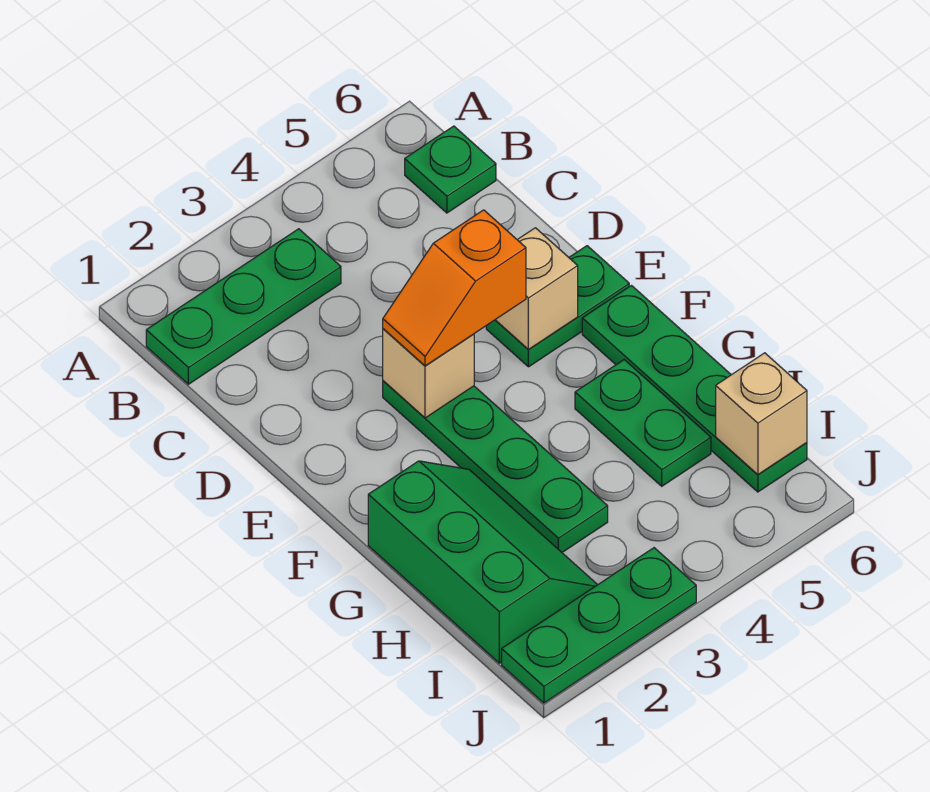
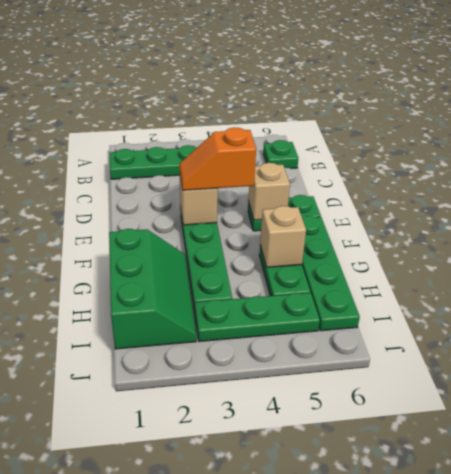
tan 1x1 brick [716,353,807,475] -> tan 1x1 brick moved to [260,206,306,267]
green 1x3 plate [502,548,696,703] -> green 1x3 plate moved to [194,293,320,342]

